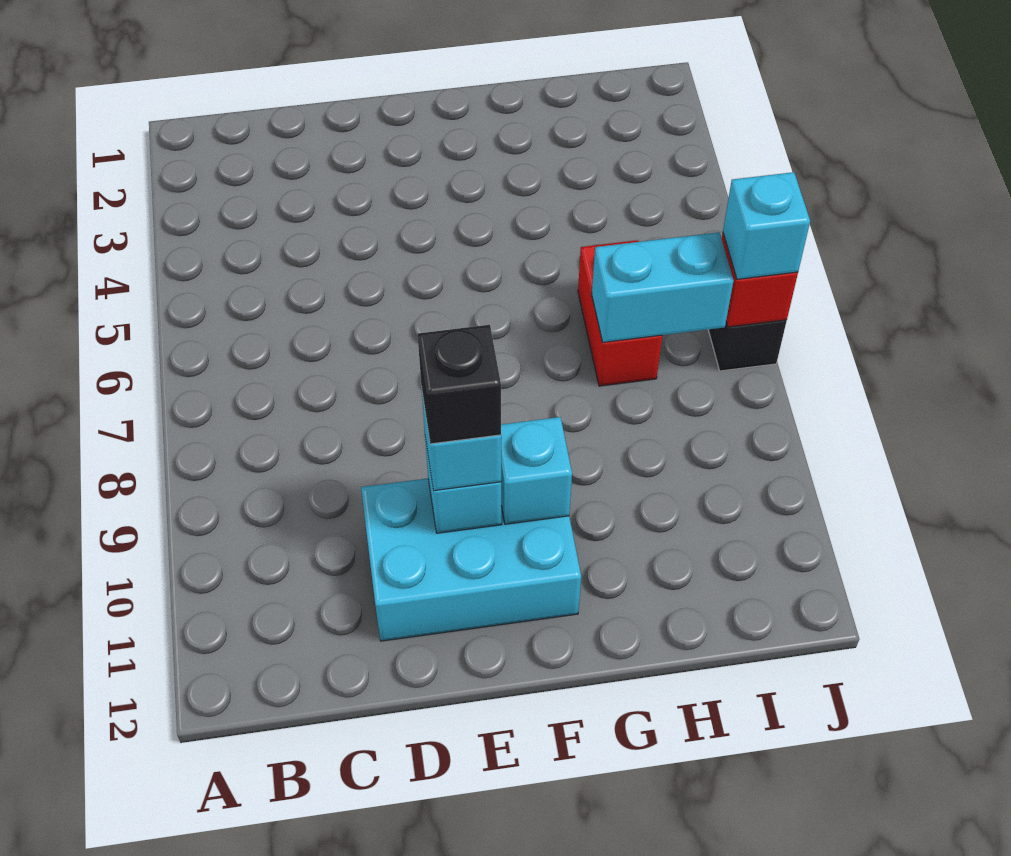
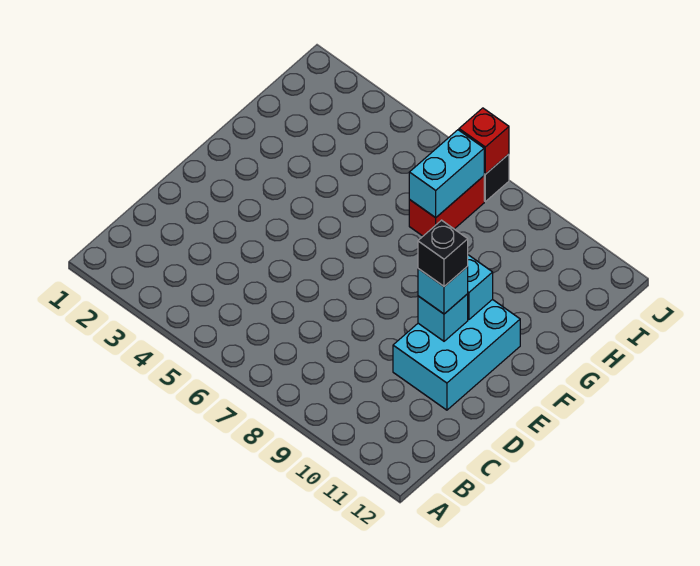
red 1x2 brick [578,240,662,386] -> red 1x2 brick turned to [409,176,484,236]
cyan 1x1 brick [723,172,810,279] -> none

